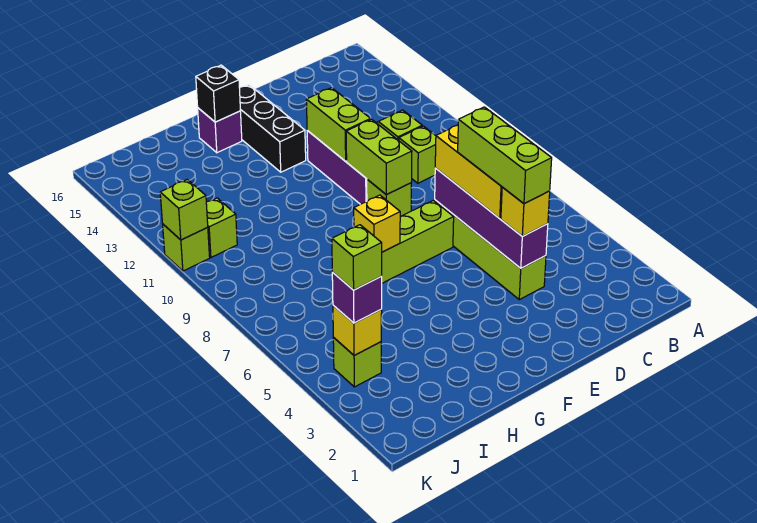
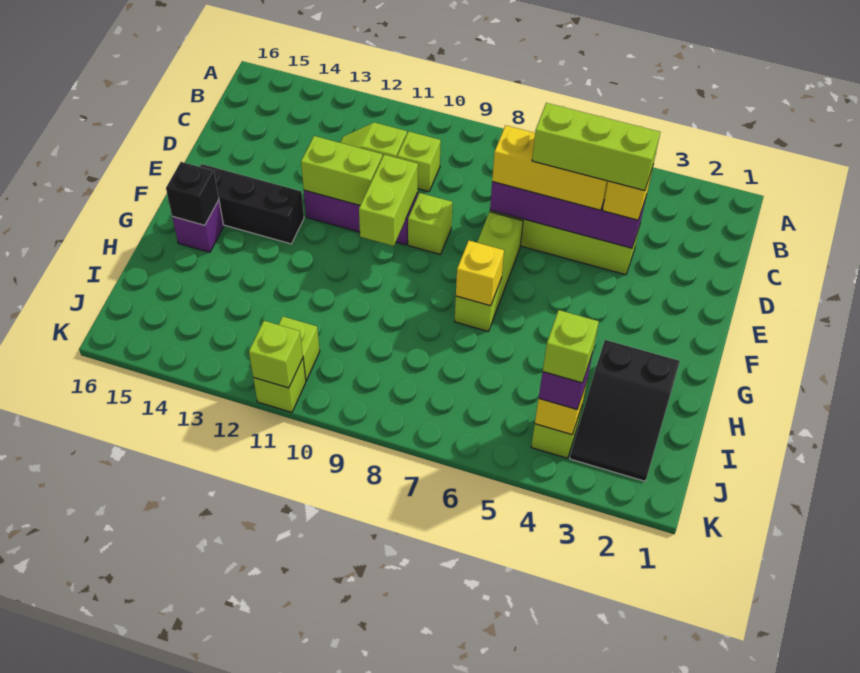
lime 1x2 brick [346,119,412,195] -> lime 1x2 brick turned to [359,155,418,246]
none -> black 2x3 slope [570,340,680,481]

